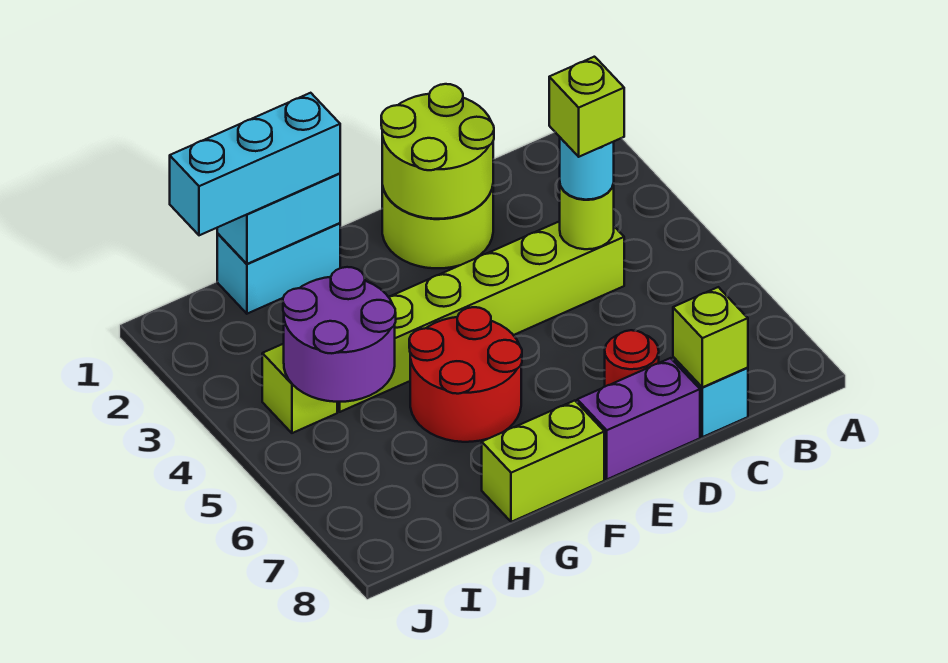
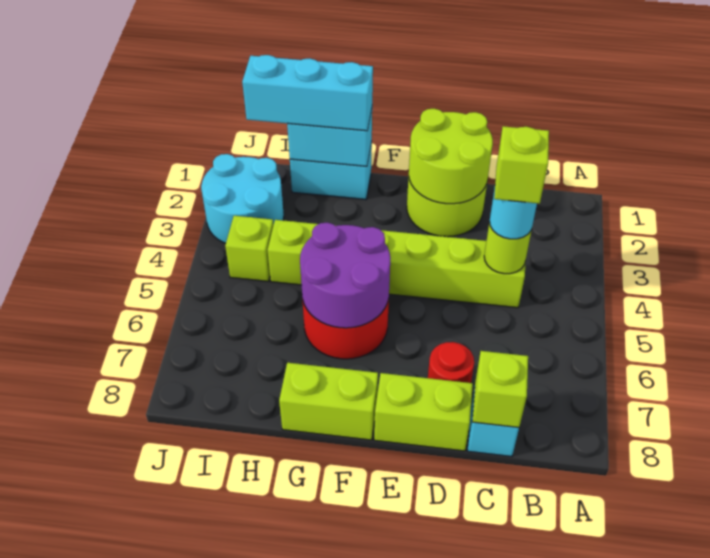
purple 1x2 brick [577,358,700,479] -> lime 1x2 brick [374,373,473,451]
purple 2x2 round brick [283,267,396,402] -> purple 2x2 round brick moved to [300,223,390,328]
none -> cyan 2x2 round brick [201,154,284,243]

